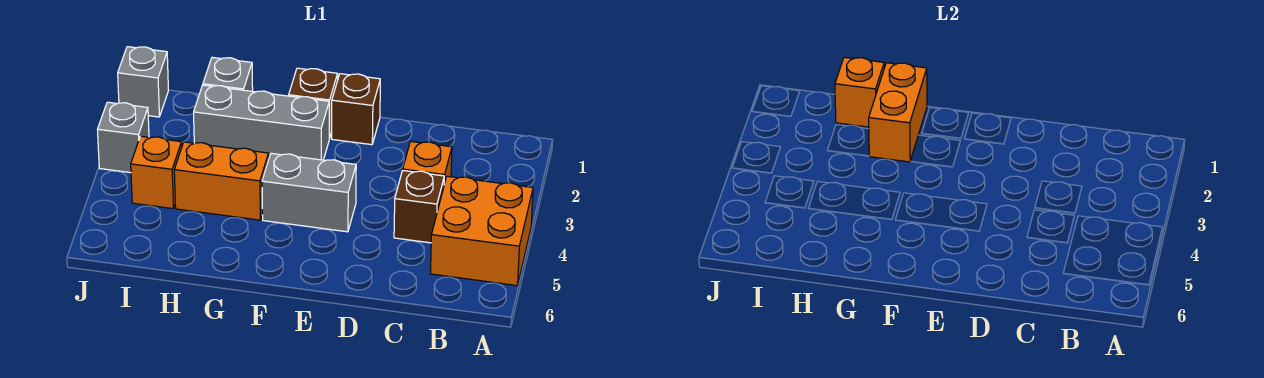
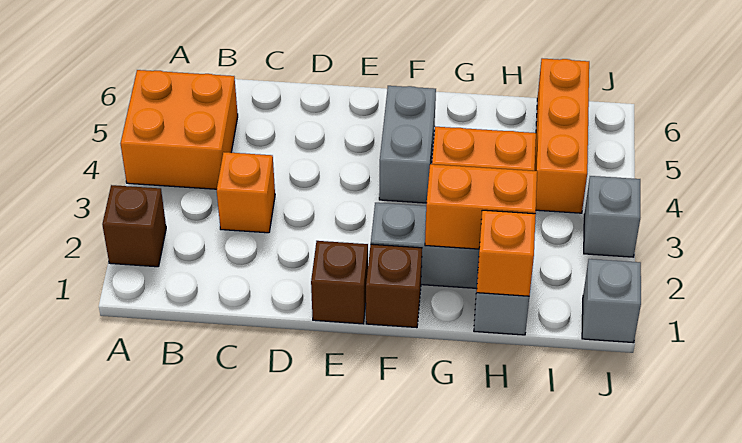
brown 1x1 brick [394,171,444,243] -> brown 1x1 brick moved to [102,185,166,267]
grey 1x2 brick [262,153,356,232] -> grey 1x2 brick turned to [379,86,436,203]
orange 1x2 brick [869,63,927,162] -> orange 1x2 brick turned to [425,164,537,249]
orange 1x1 brick [131,136,182,209] -> orange 1x3 brick [535,59,589,213]

